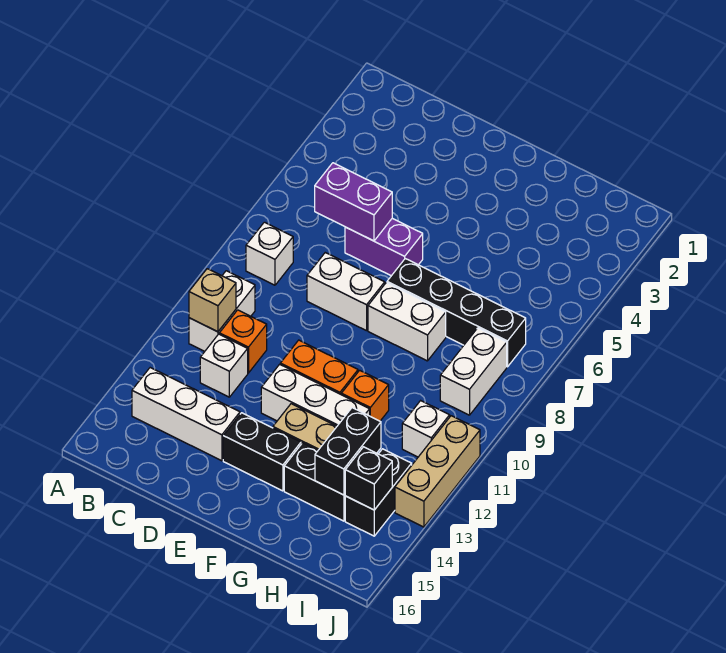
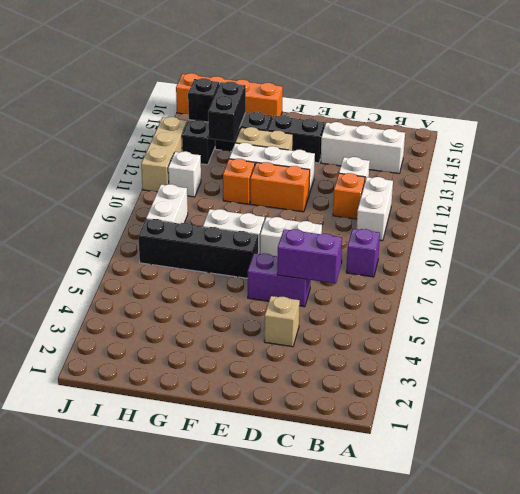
white 1x1 brick [246,222,293,285] -> purple 1x1 brick [346,229,380,277]
tan 1x1 brick [189,269,236,332] -> tan 1x1 brick moved to [264,296,300,347]
none -> orange 1x4 brick [176,73,283,118]

